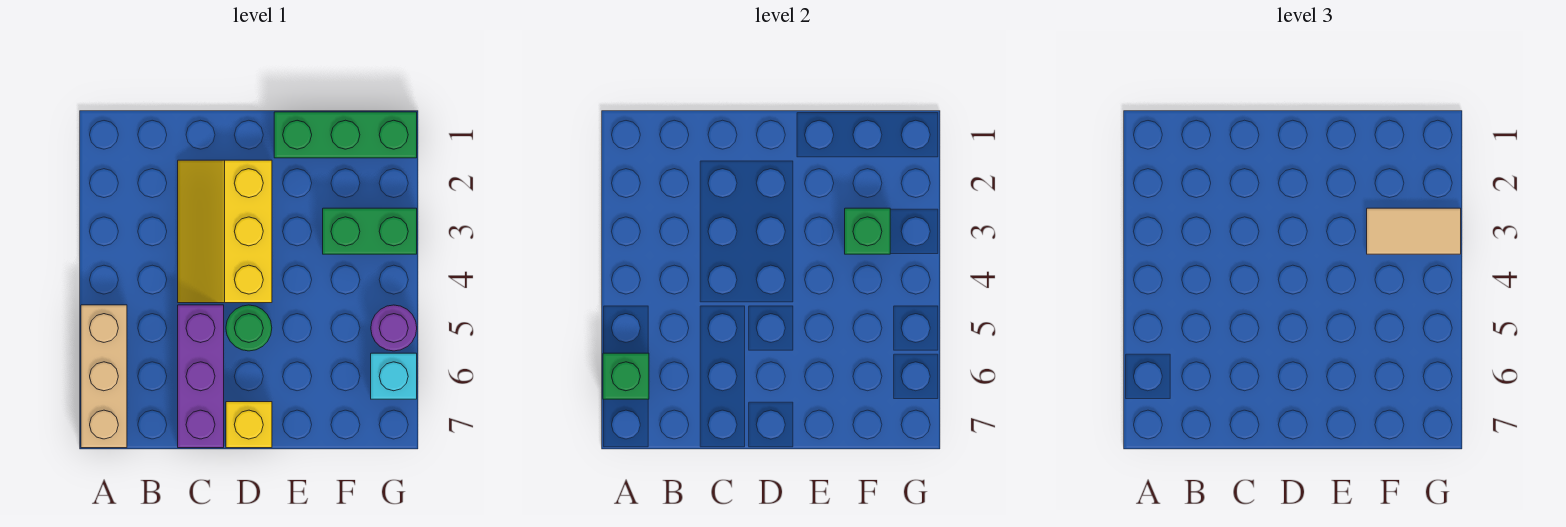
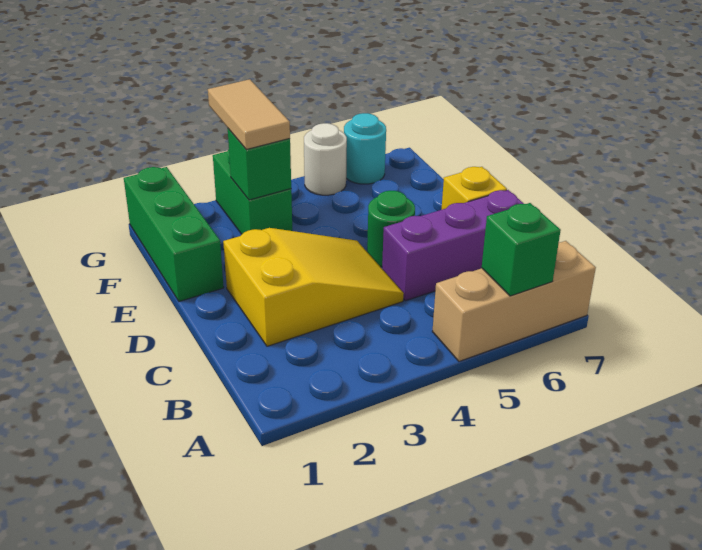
yellow 2x3 slope [178,160,272,303] -> yellow 2x3 slope turned to [223,228,404,346]
purple 1x1 round brick [371,305,417,351] -> white 1x1 round brick [304,123,347,195]
cyan 1x1 brick [371,353,417,399] -> cyan 1x1 round brick [344,113,386,184]

